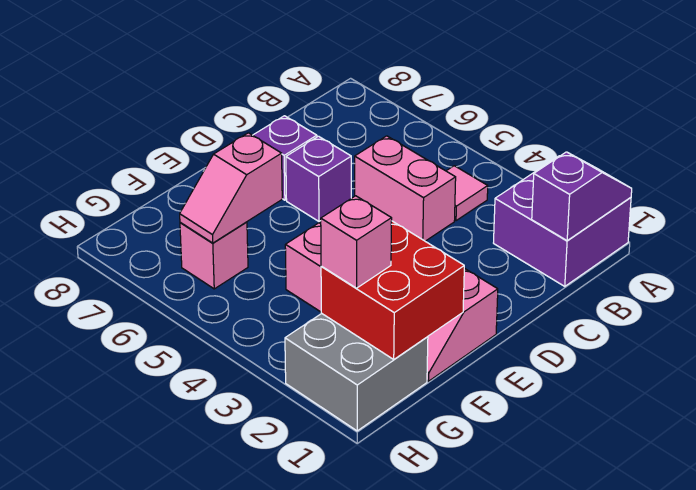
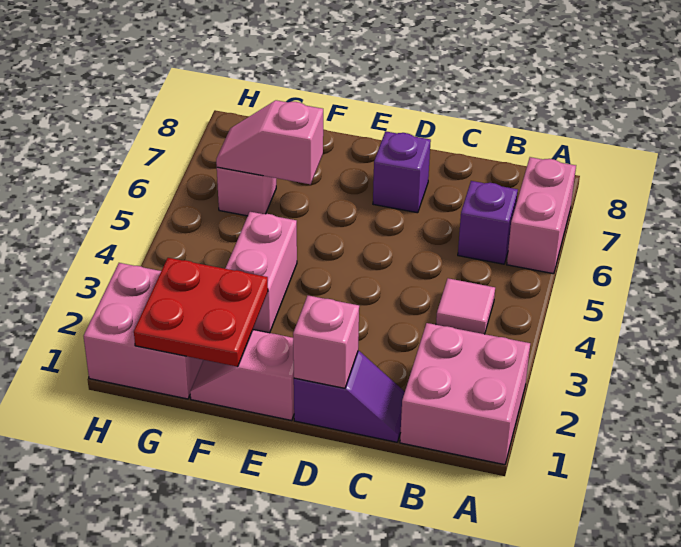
purple 2x2 brick [494,156,631,286] -> pink 2x2 brick [400,323,530,465]
purple 1x2 slope [532,152,632,240] -> purple 1x2 slope moved to [294,351,405,442]
pink 1x2 brick [355,136,456,241] -> pink 1x2 brick moved to [507,157,576,274]
purple 1x1 brick [286,136,351,221] -> purple 1x1 brick moved to [458,181,518,264]
red 2x2 brick [321,221,464,359] -> red 2x2 plate [134,258,268,367]
grey 2x2 brick [285,313,428,431] -> pink 2x2 brick [84,263,203,399]
pink 1x1 brick [321,196,392,288] -> pink 1x1 brick moved to [293,296,359,388]

